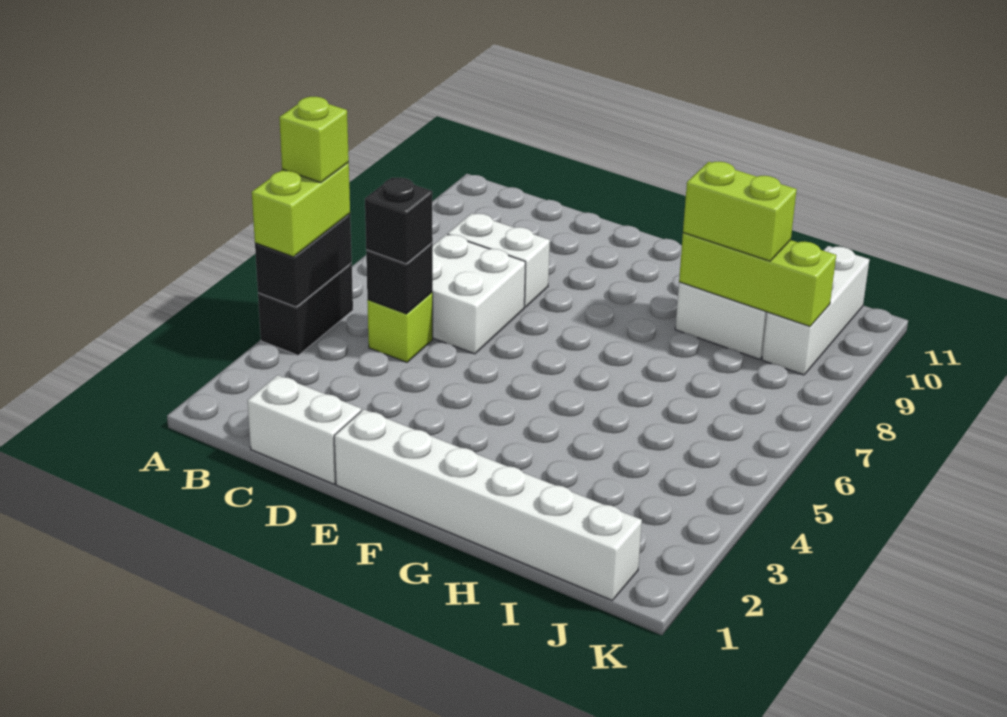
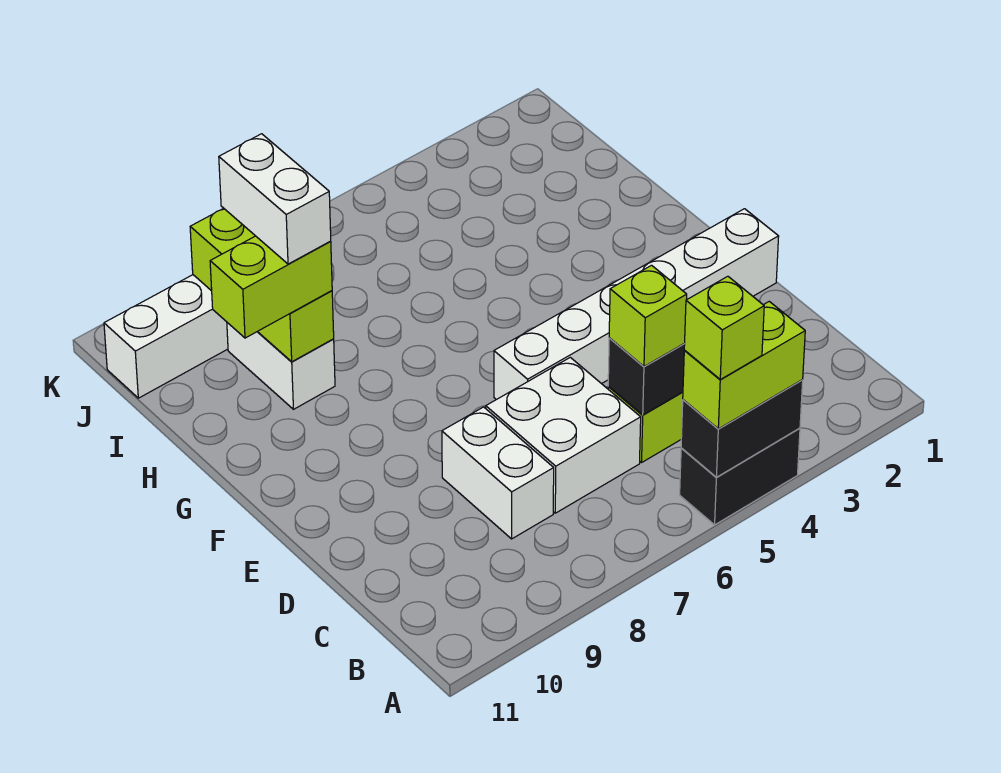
white 1x2 brick [247,375,361,484] -> white 1x2 brick moved to [219,134,331,264]
black 1x1 brick [365,177,433,264] -> lime 1x1 brick [609,265,687,366]
white 1x6 brick [334,409,642,600] -> white 1x6 brick turned to [494,209,779,400]
lime 1x2 brick [683,162,797,261] -> lime 1x2 brick turned to [210,236,332,338]

